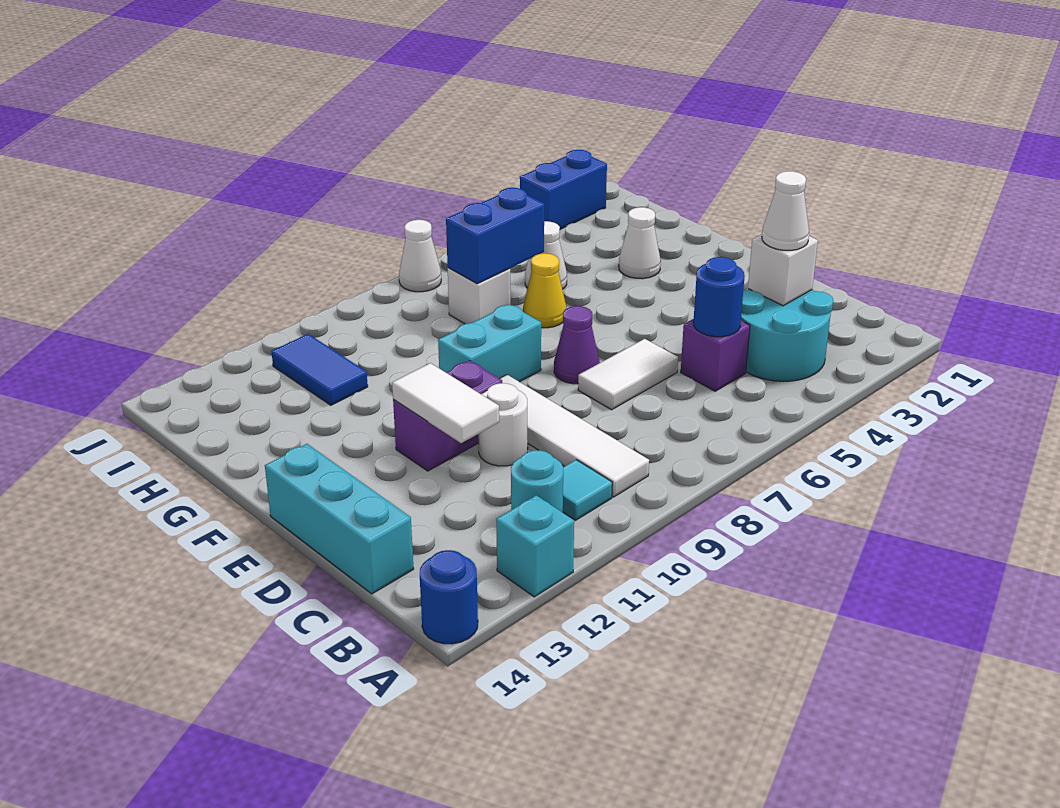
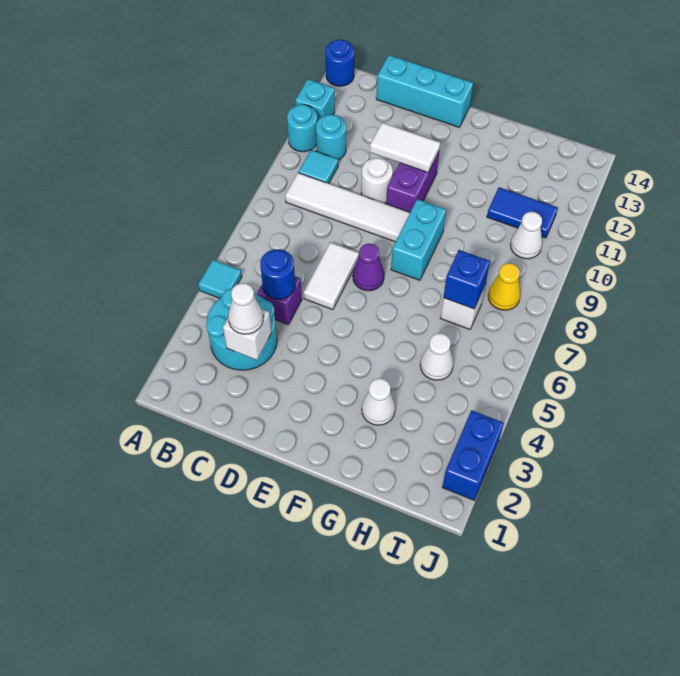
none -> cyan 1x1 tile [198,260,242,298]
none -> cyan 1x1 round brick [287,105,317,152]
yellow 1x1 cone [523,253,566,328] -> yellow 1x1 cone moved to [488,263,521,310]
blue 1x2 brick [446,188,544,284] -> blue 1x1 brick [443,250,490,309]
white 1x1 cone [399,220,441,292] -> white 1x1 cone moved to [510,212,542,259]

